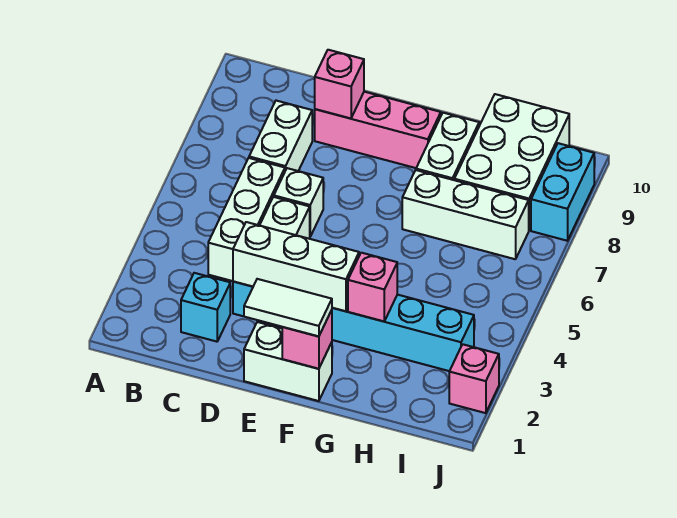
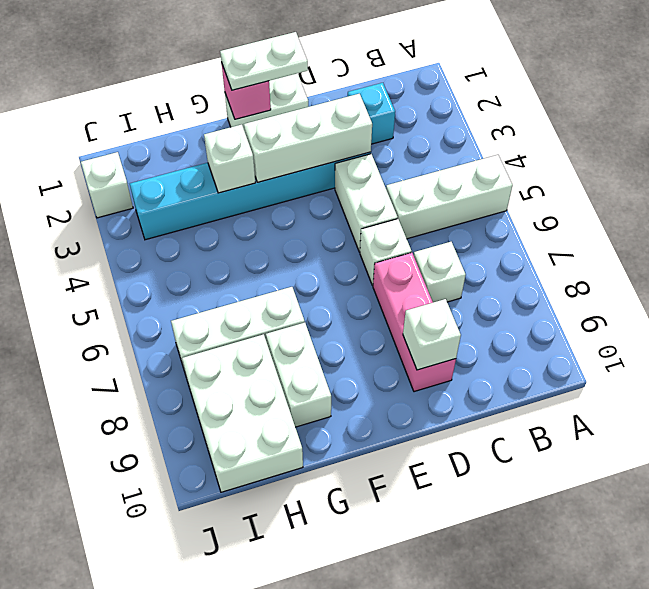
white 1x3 brick [208,158,285,281] -> white 1x3 brick turned to [386,155,513,239]
white 1x2 brick [249,101,312,171] -> white 1x1 brick [414,242,466,302]
pink 1x3 brick [315,92,441,168] -> pink 1x3 brick turned to [373,253,456,392]
pink 1x1 brick [315,50,364,118] -> white 1x1 brick [403,299,461,370]
white 1x2 tile [244,279,332,336] -> white 1x2 plate [220,32,308,90]
pink 1x1 brick [348,253,397,321] -> white 1x1 brick [204,125,255,193]
pink 1x1 brick [449,344,499,413] -> white 1x1 brick [81,152,133,218]
cyan 1x2 brick [531,143,594,241] -> none

